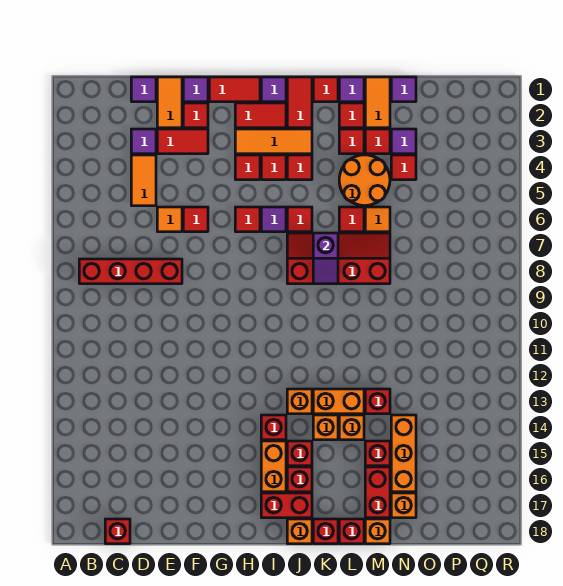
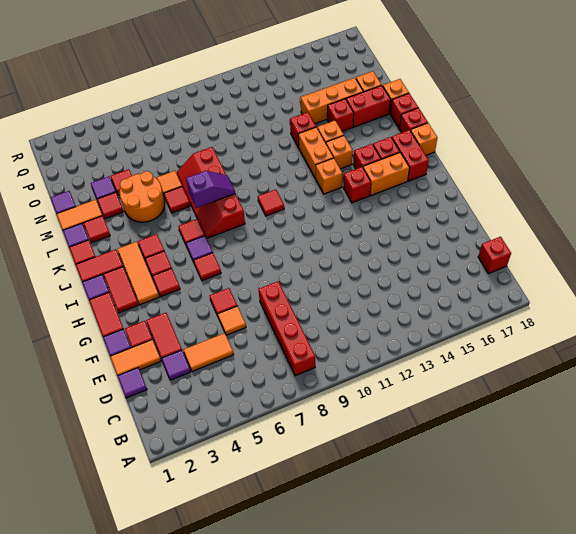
red 1x1 tile [339,129,364,154] -> red 1x1 tile moved to [258,190,284,216]

